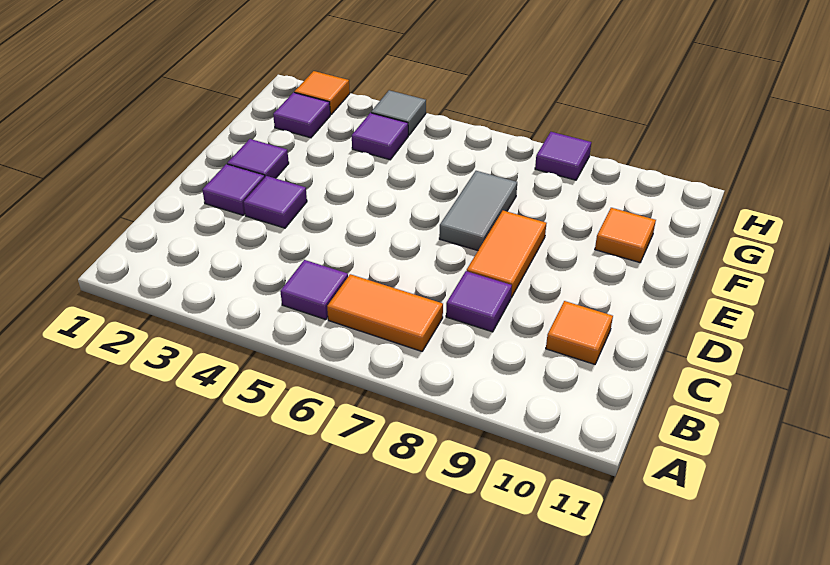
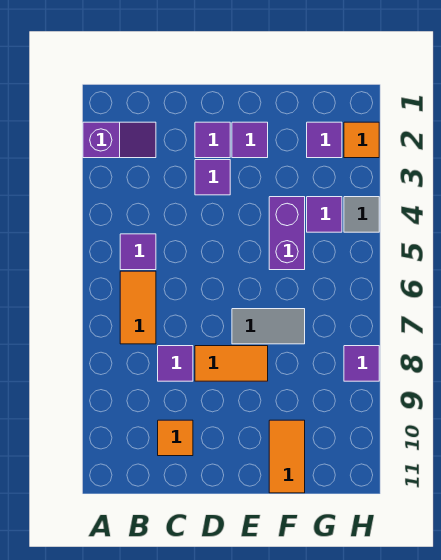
none -> purple 1x2 slope [83,122,156,158]
none -> purple 1x2 brick [269,197,305,270]
orange 1x1 tile [595,208,656,262] -> orange 1x2 tile [269,420,305,493]

